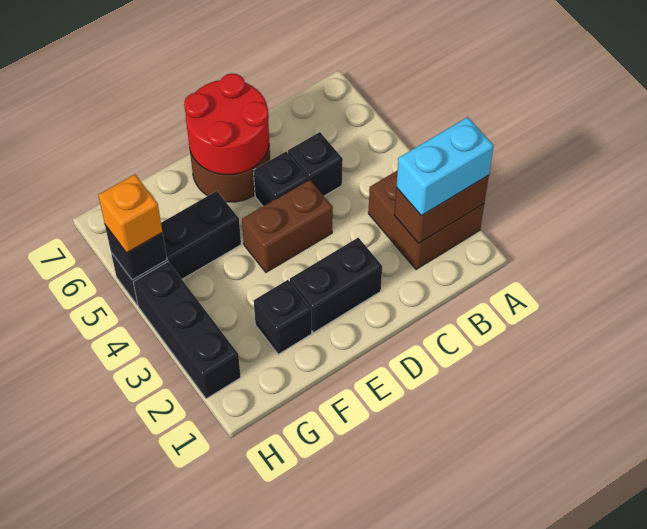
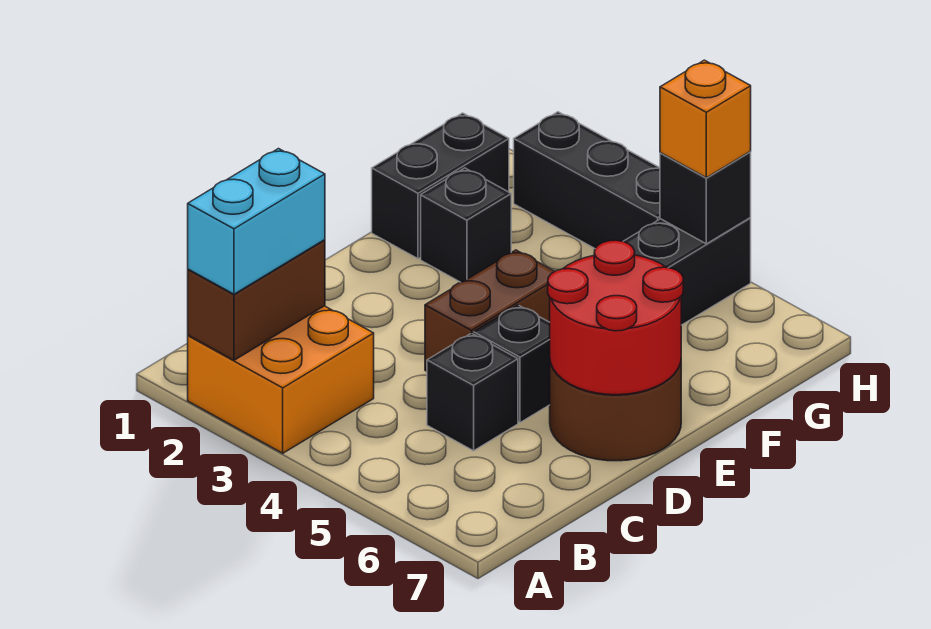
brown 2x2 brick [368,170,484,269] -> orange 2x2 brick [188,306,374,453]
black 1x2 brick [290,238,382,332] -> black 1x2 brick moved to [372,113,509,259]

